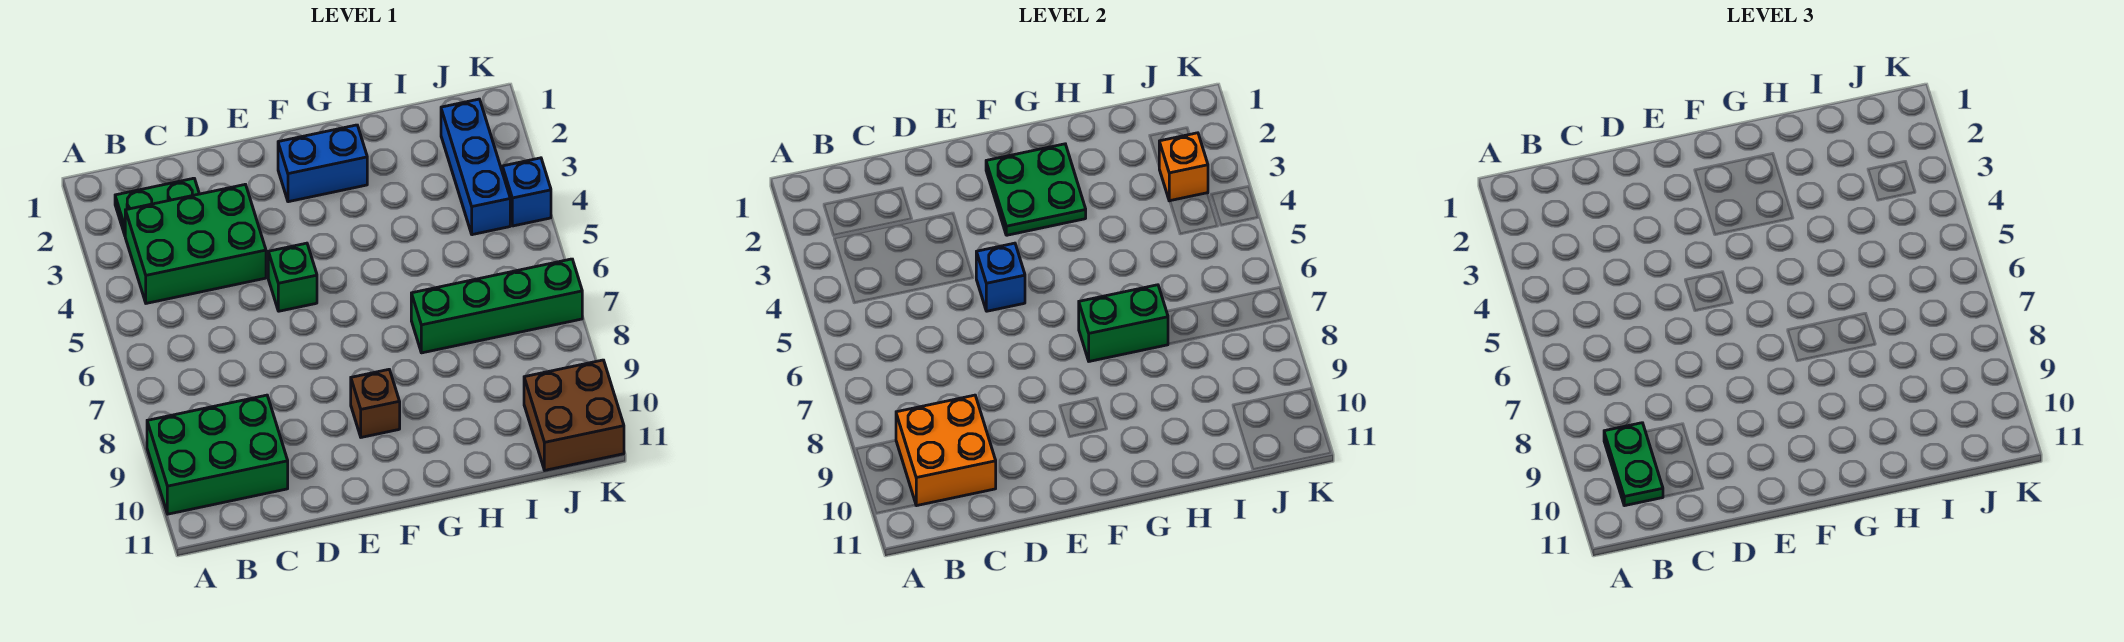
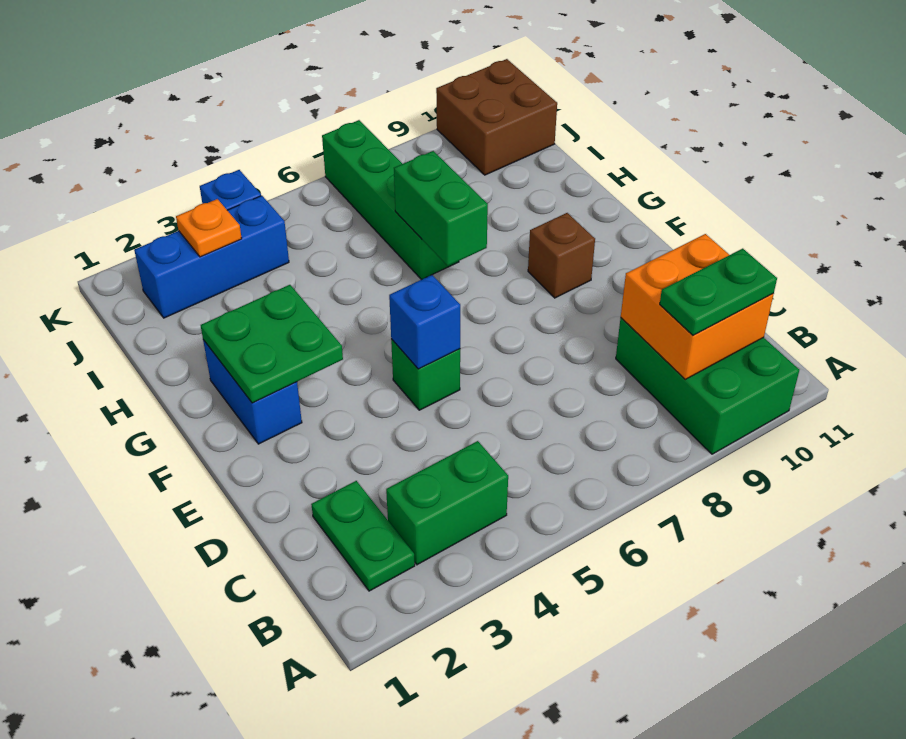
green 2x3 brick [125,184,266,303] -> green 1x2 brick [386,441,508,565]
orange 1x1 brick [1159,133,1208,201] -> orange 1x1 plate [176,199,242,257]

